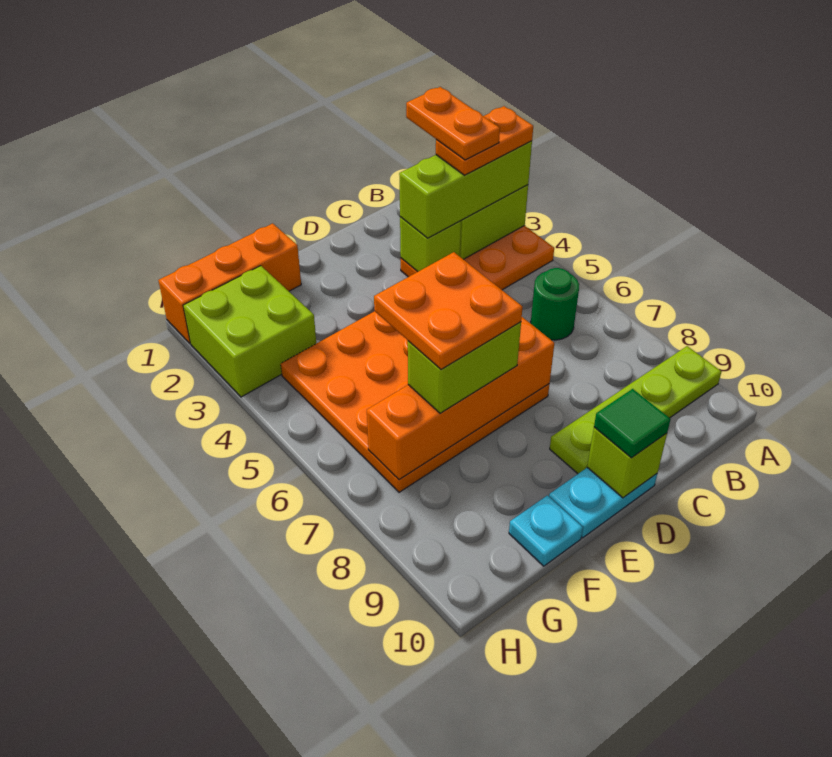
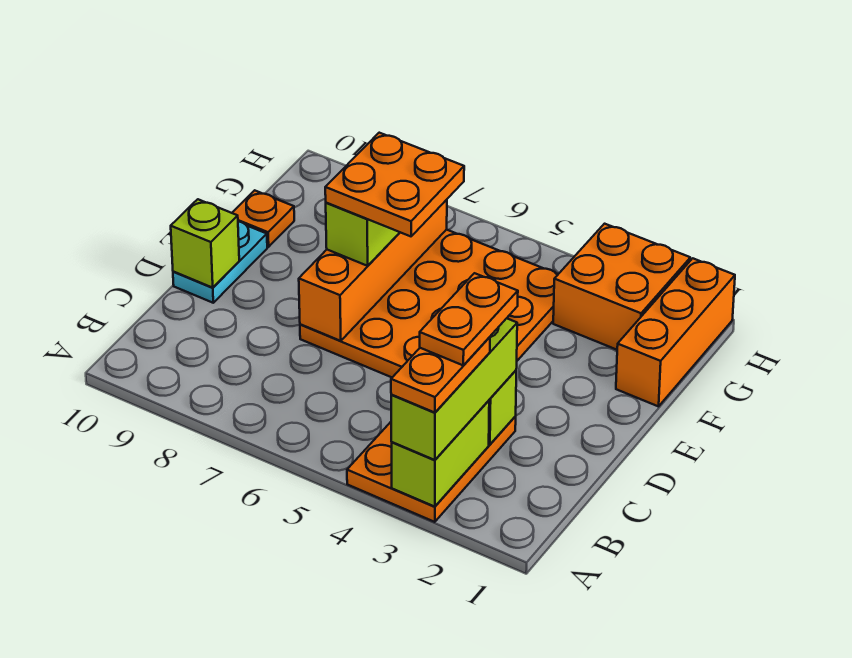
lime 1x4 plate [550,346,721,474] -> none
orange 1x2 plate [406,87,500,160] -> orange 1x2 plate turned to [420,273,518,366]
green 1x1 round brick [531,268,579,340] -> none
green 1x1 tile [594,389,671,458] -> none
cyan 1x1 plate [509,495,583,566] -> orange 1x1 plate [232,190,294,247]
lime 2x2 brick [183,266,316,397] -> orange 2x2 brick [553,224,690,350]

